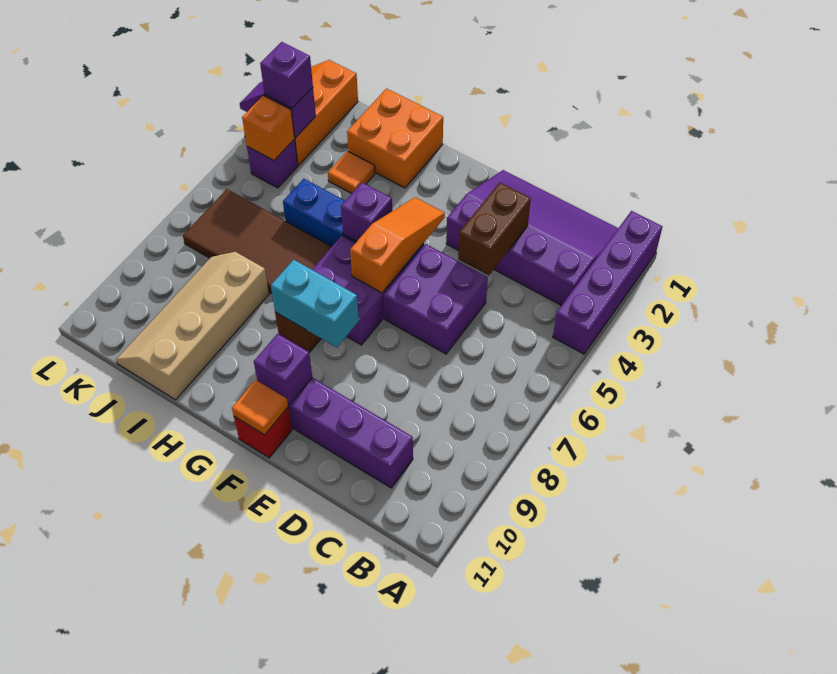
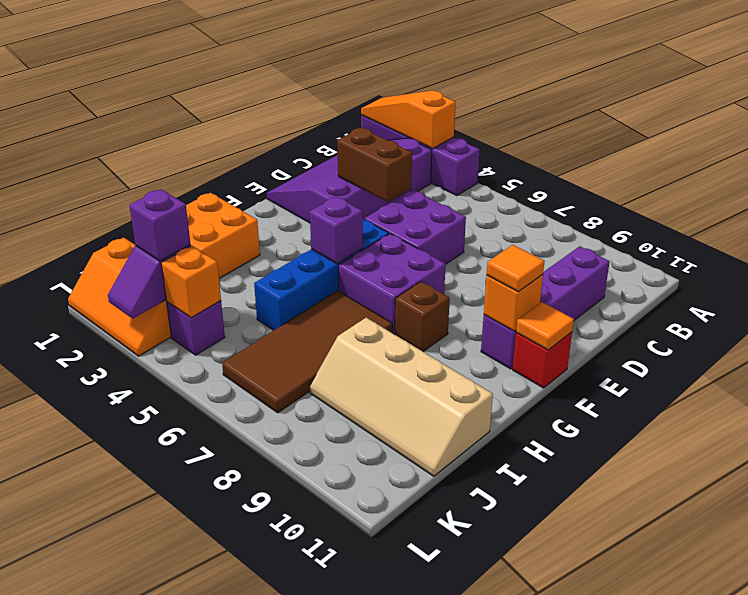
orange 1x3 slope [350,197,445,293] -> orange 1x3 slope moved to [361,91,456,149]
cyan 1x2 brick [271,260,359,347] -> none
purple 1x1 brick [254,334,312,405] -> orange 1x1 brick [484,274,543,332]
orange 1x1 tile [328,151,375,194] -> orange 1x1 tile moved to [487,245,545,292]

